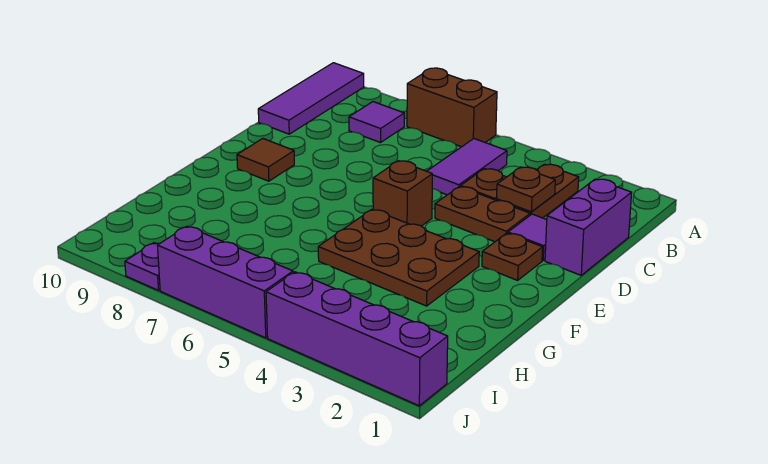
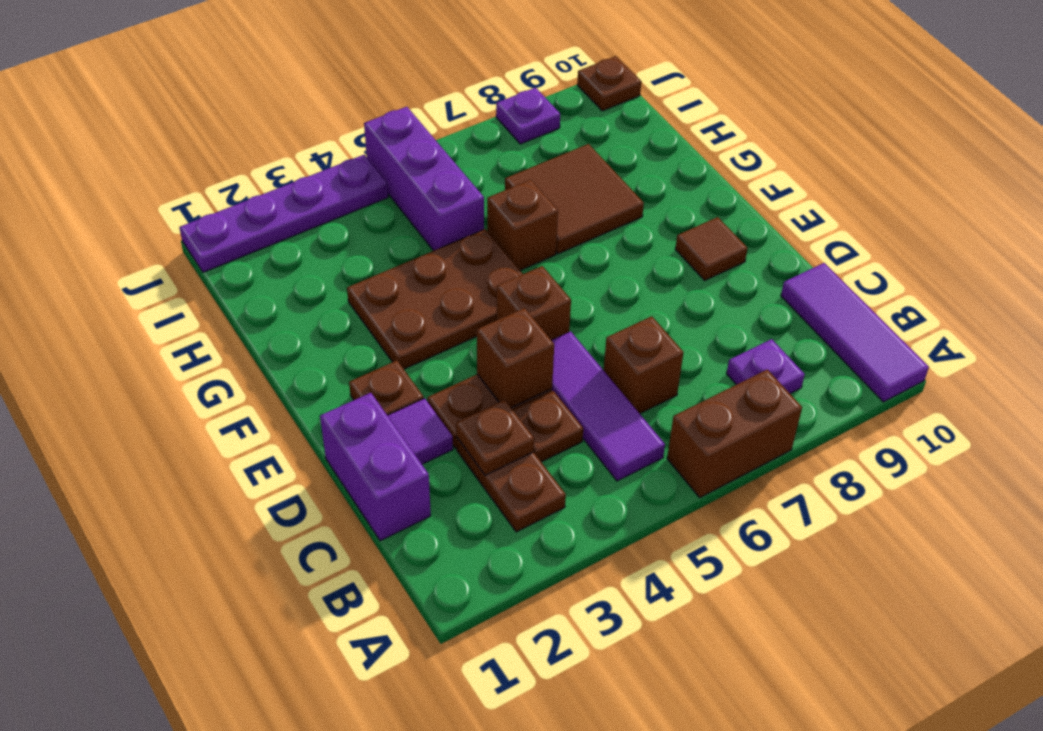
purple 1x2 tile [427,139,507,195] -> purple 1x3 tile [551,331,665,481]
purple 1x1 tile [349,102,404,143] -> purple 1x1 plate [727,339,805,394]
none -> brown 1x1 brick [604,316,683,414]
none -> brown 1x1 brick [477,308,554,408]
none -> brown 1x1 brick [487,180,558,270]
none -> brown 2x2 tile [505,144,644,254]
purple 1x4 brick [266,272,448,406] -> purple 1x4 plate [179,155,388,272]
purple 1x3 brick [157,226,293,338] -> purple 1x3 brick turned to [364,107,484,251]
none -> brown 1x1 plate [577,56,641,111]

